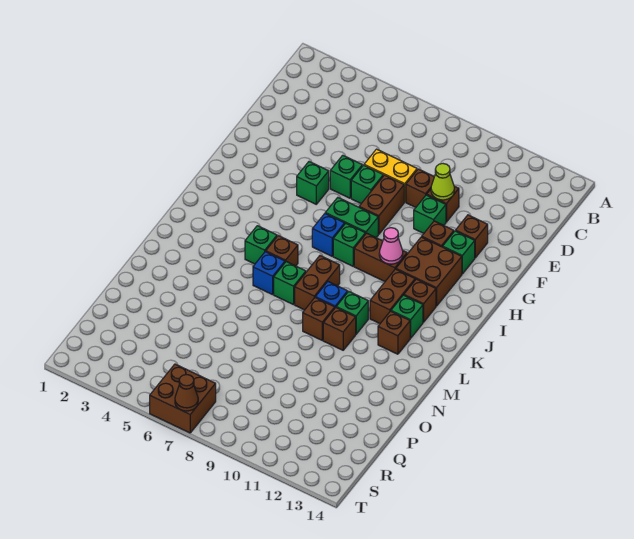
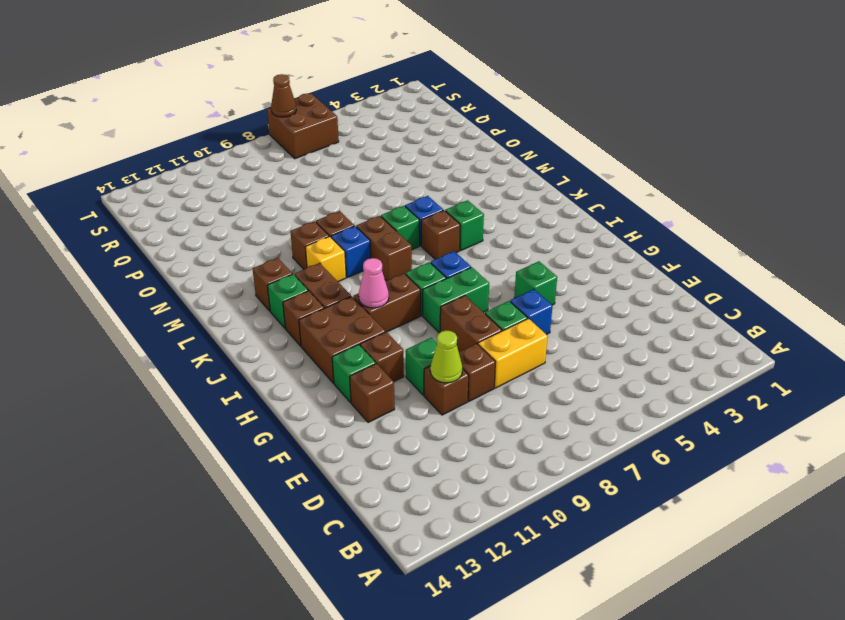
green 1x1 brick [330,155,362,198] -> blue 1x1 brick [510,289,552,335]
green 1x1 brick [336,291,368,334] -> yellow 1x1 brick [305,236,346,282]

